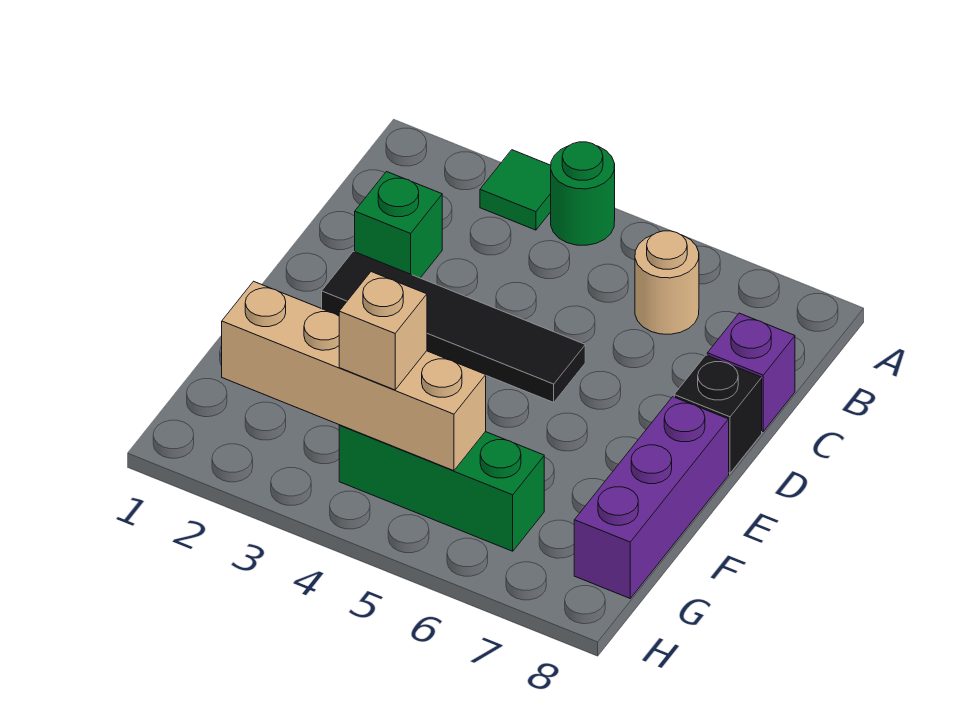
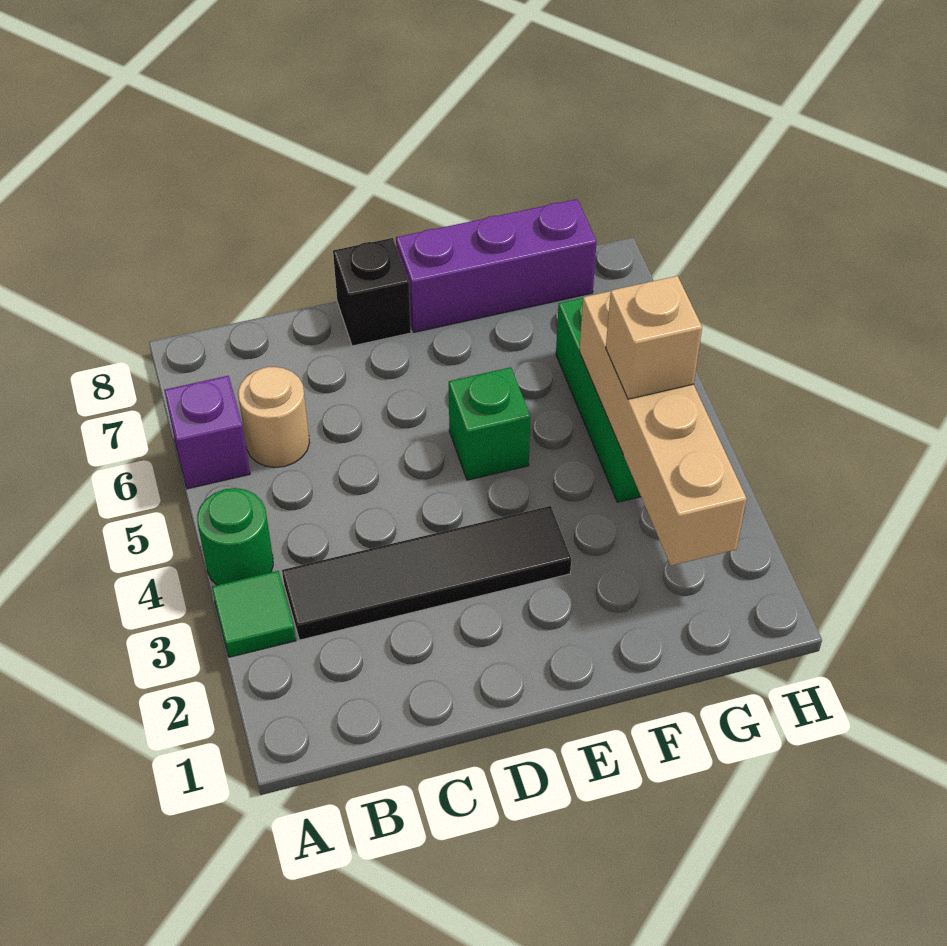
green 1x1 brick [355,172,442,278] -> green 1x1 brick moved to [449,367,531,480]
purple 1x1 brick [707,313,795,431] -> purple 1x1 brick moved to [164,376,250,489]
black 1x4 tile [322,251,585,402] -> black 1x4 tile turned to [282,506,571,640]

